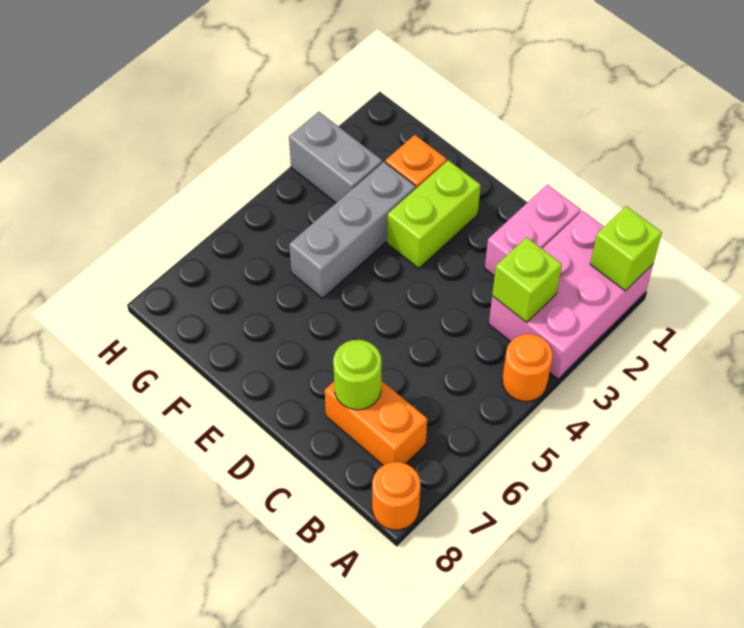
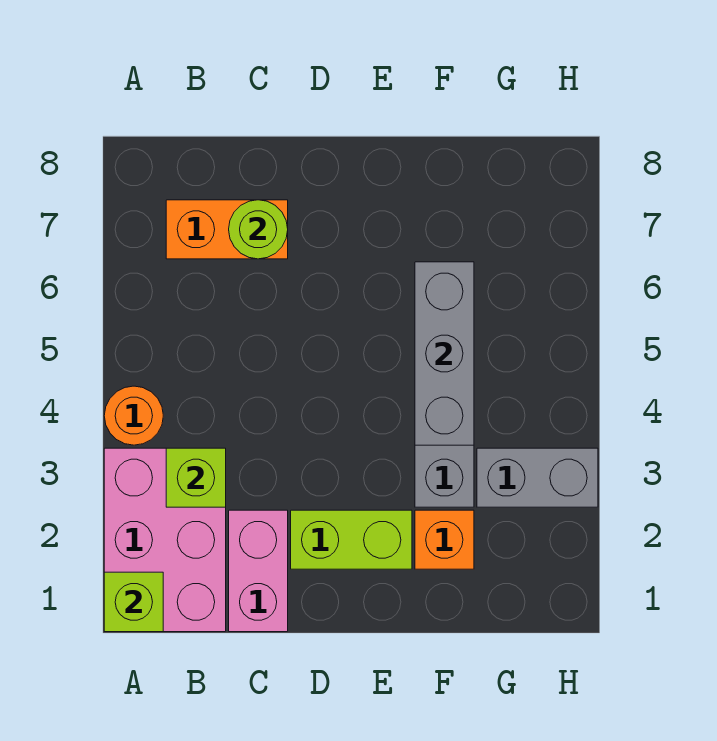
orange 1x1 round brick [372,462,420,530] -> none
lime 1x2 brick [387,160,481,268] -> lime 1x2 brick turned to [291,510,412,569]
none -> grey 1x3 brick [415,262,474,445]

